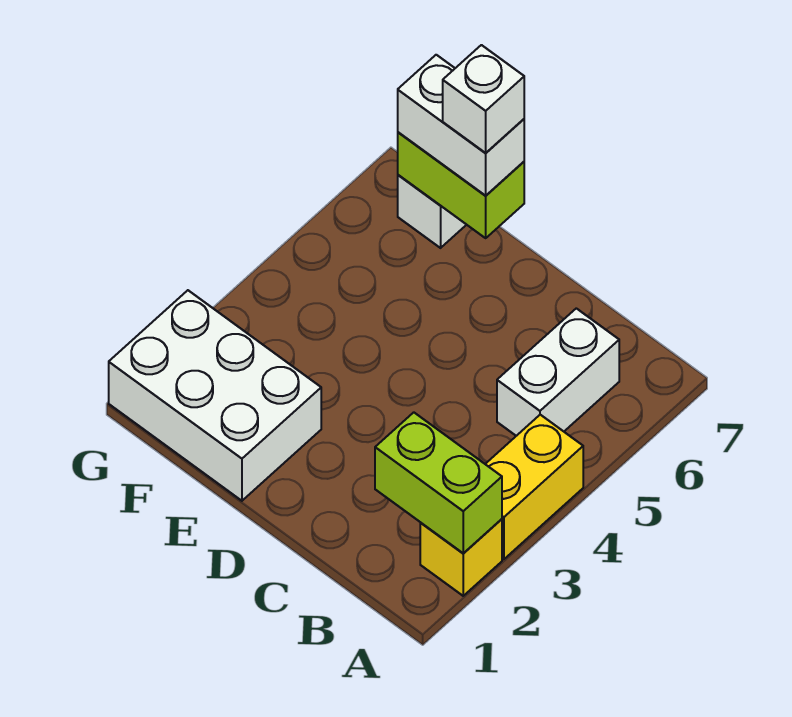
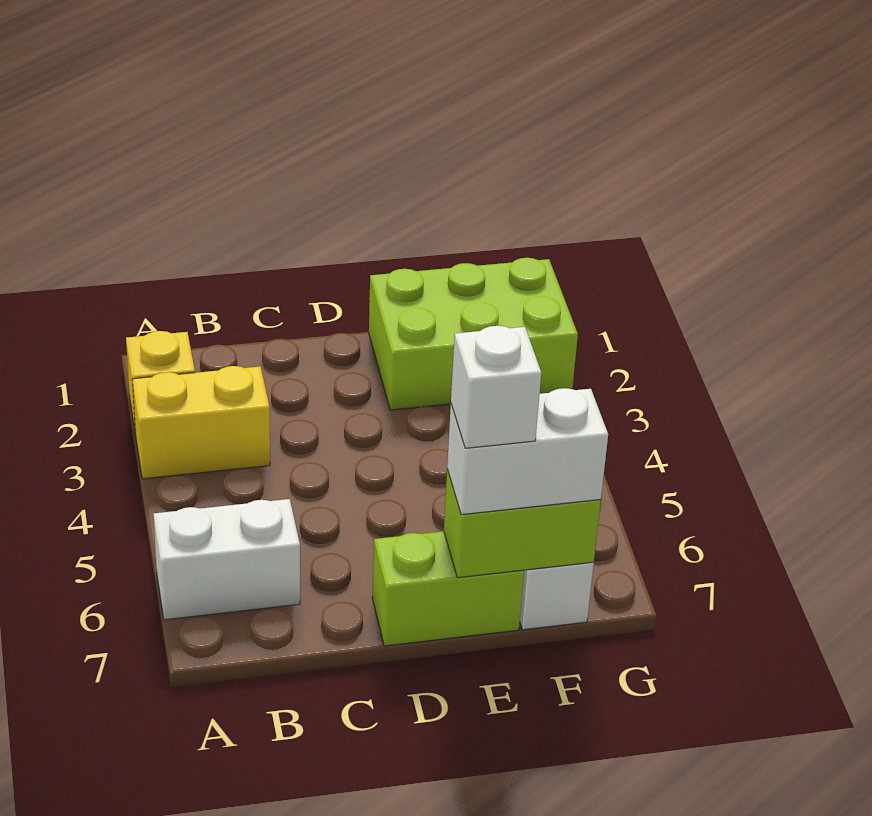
lime 1x2 brick [375,412,502,553] -> lime 1x2 brick moved to [372,531,524,646]
yellow 1x2 brick [486,415,583,559] -> yellow 1x2 brick turned to [132,366,270,479]
white 1x2 brick [497,308,619,436] -> white 1x2 brick turned to [153,499,300,620]
white 2x3 brick [109,290,321,501] -> lime 2x3 brick [369,258,578,410]

